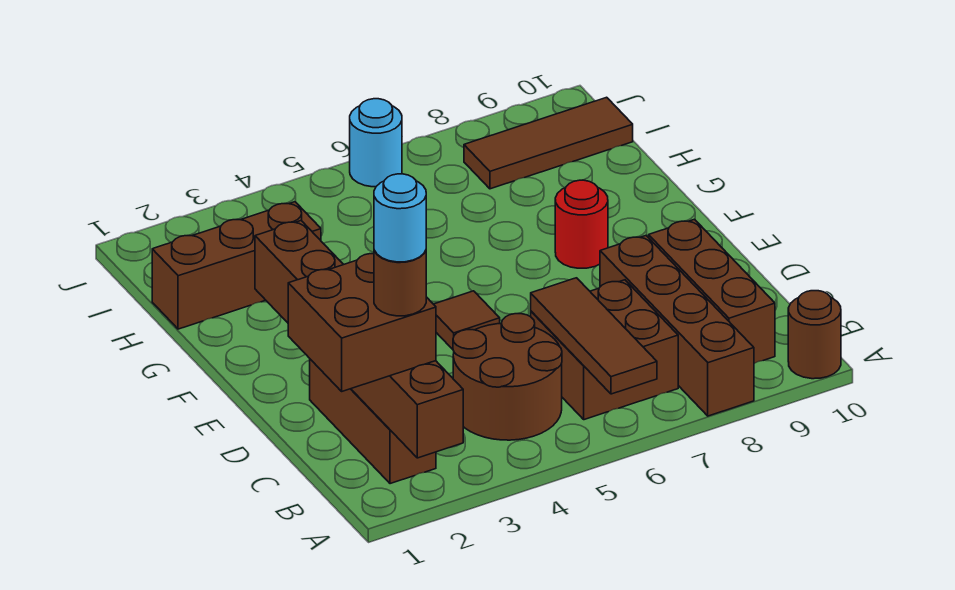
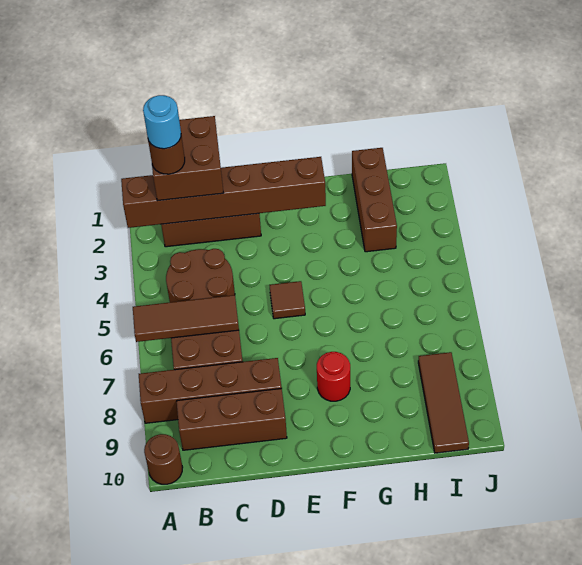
cyan 1x1 round brick [350,99,402,187] -> none

